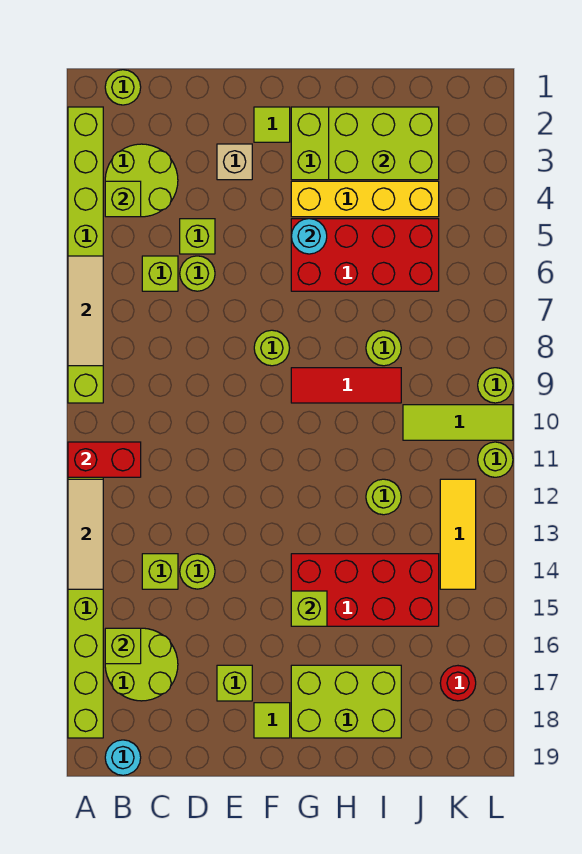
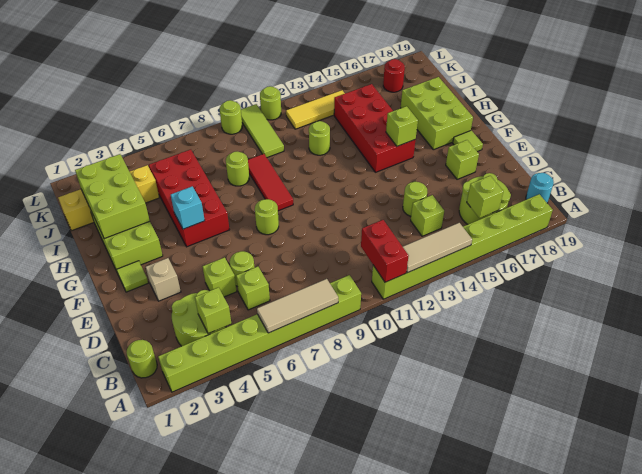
yellow 1x4 brick [291,181,439,217] -> yellow 1x4 brick turned to [58,165,159,231]
cyan 1x1 round brick [291,219,327,254] -> cyan 1x1 brick [171,186,205,229]

